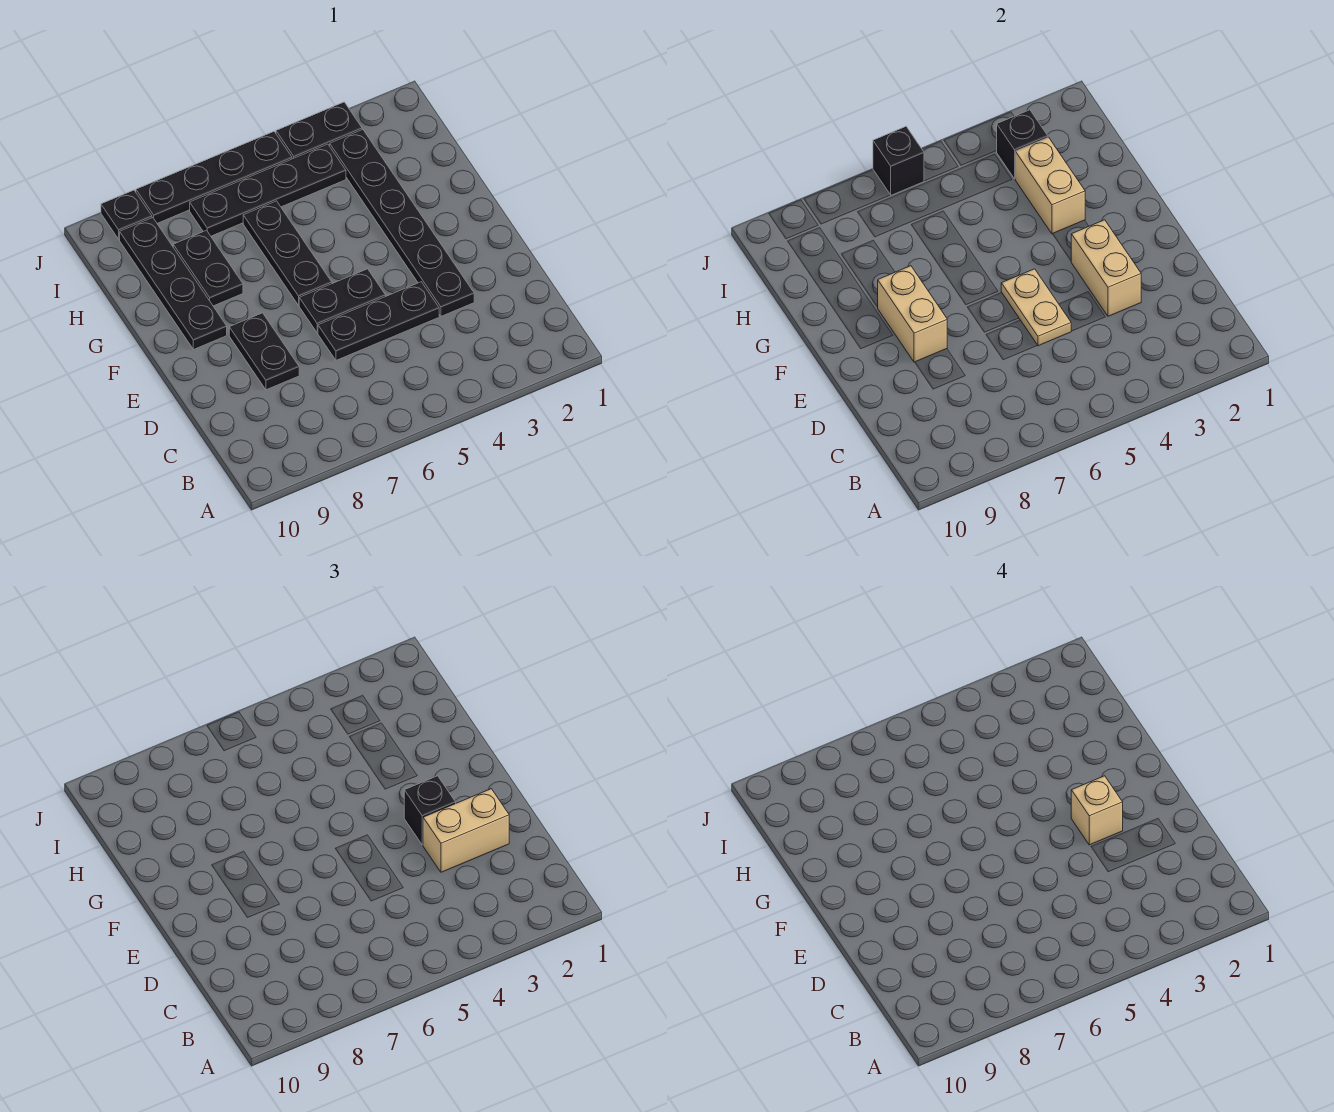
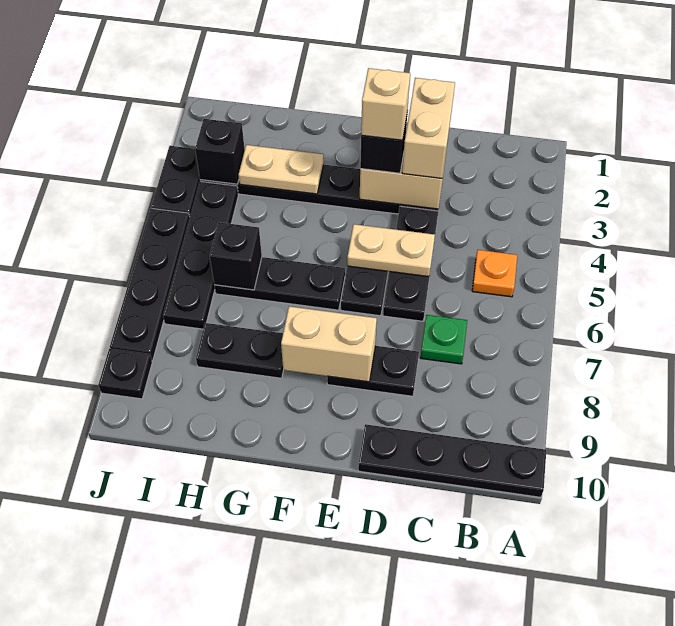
none -> orange 1x1 plate [472,250,517,297]
none -> green 1x1 plate [421,315,467,364]
black 1x4 plate [120,218,227,349] -> black 1x4 plate moved to [358,424,546,497]
tan 1x2 brick [1015,137,1085,234] -> tan 1x2 plate [239,145,324,194]
black 1x1 brick [873,127,924,195] -> black 1x1 brick moved to [210,222,262,290]

